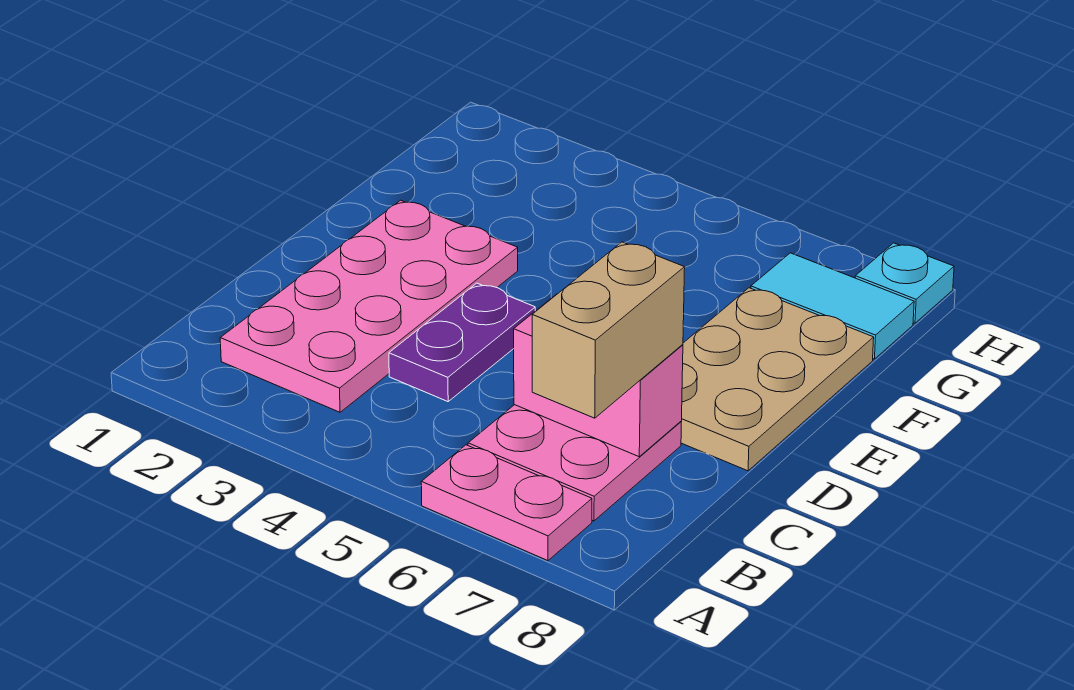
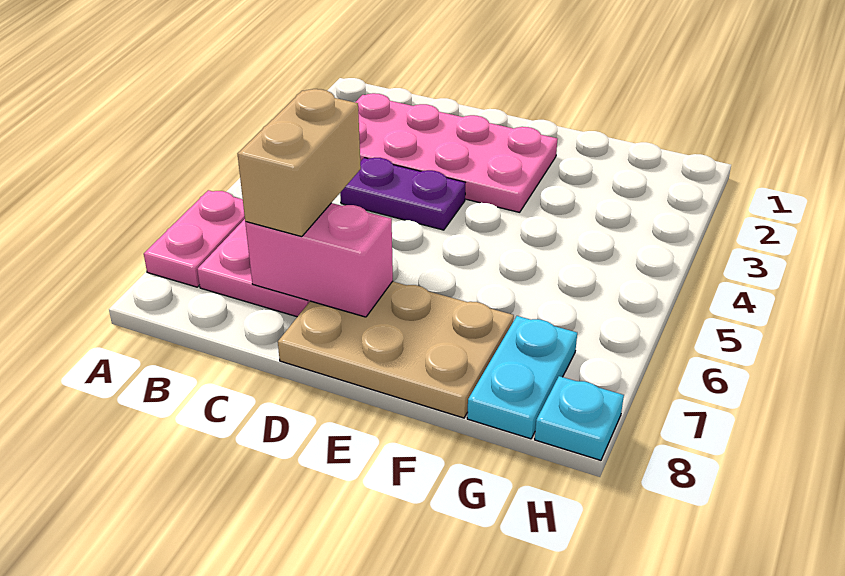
tan 1x2 brick [532,242,685,418] -> tan 1x2 brick turned to [238,89,361,237]
pink 1x2 brick [514,294,683,457] -> pink 1x2 brick turned to [245,203,393,317]
cyan 1x2 tile [751,253,914,359] -> cyan 1x2 plate [467,316,577,439]

